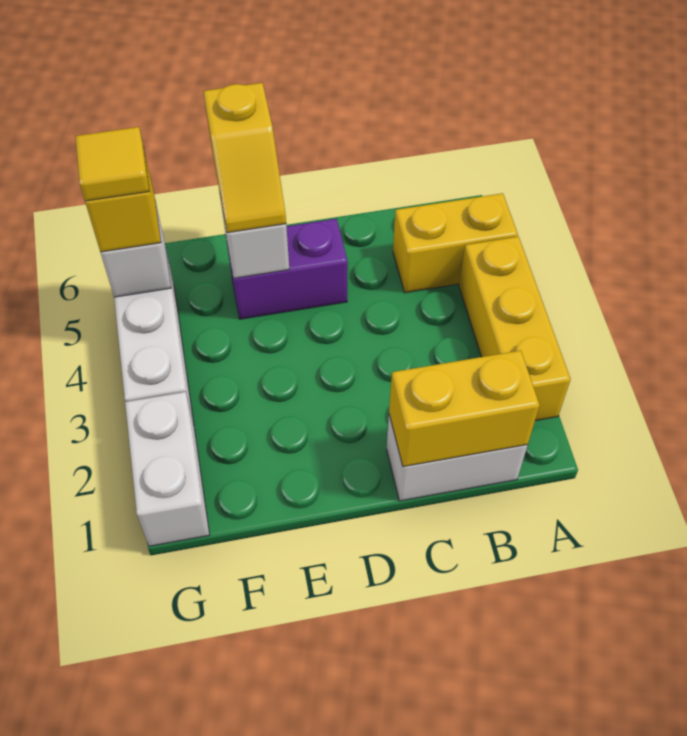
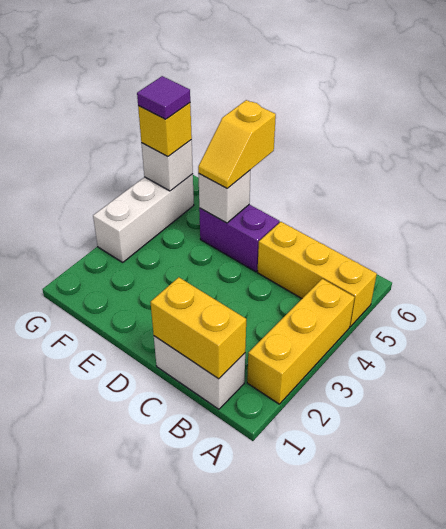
yellow 1x2 brick [393,193,518,293] -> yellow 1x3 brick [257,222,377,327]
white 1x2 brick [125,392,210,546] -> none
yellow 1x1 tile [75,127,150,201] -> purple 1x1 tile [137,76,190,119]

